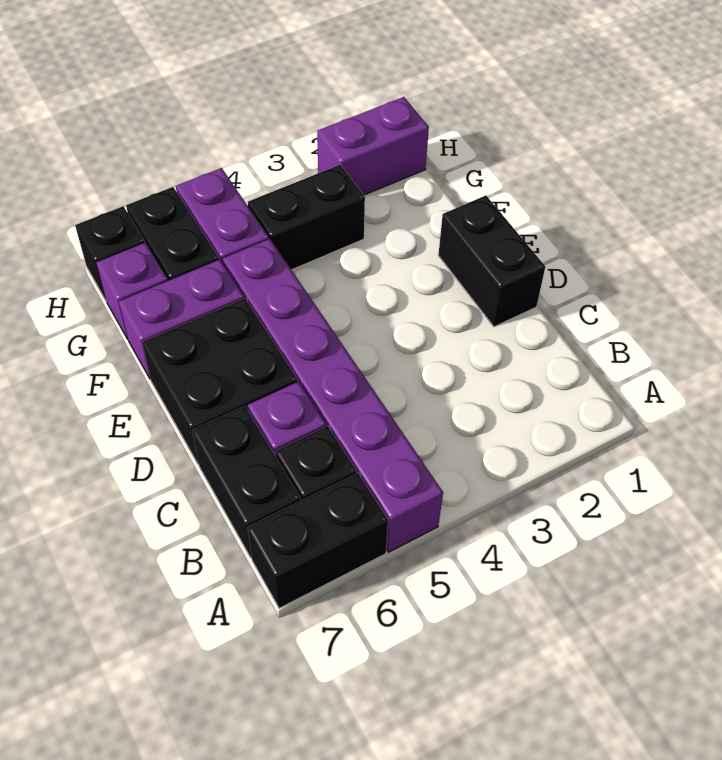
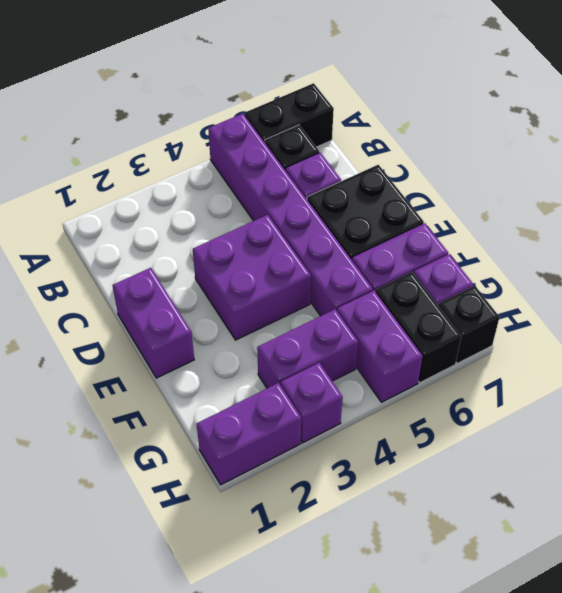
black 1x2 brick [192,406,301,558] -> none
black 1x2 brick [438,196,545,327] -> purple 1x2 brick [113,268,194,378]
none -> purple 2x2 brick [193,215,311,340]
black 1x2 brick [248,165,365,270] -> purple 1x2 brick [257,309,358,388]
none -> purple 1x1 brick [281,363,343,443]

